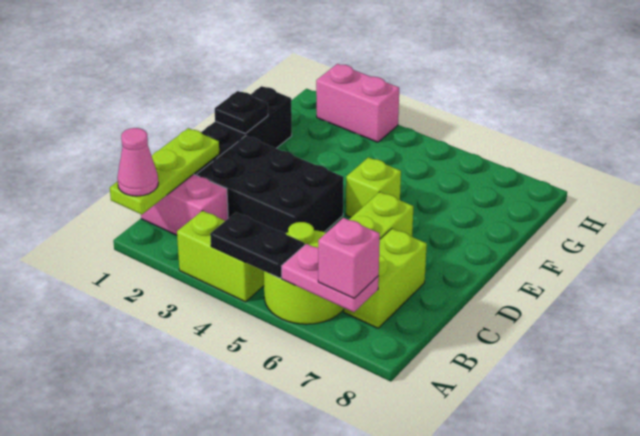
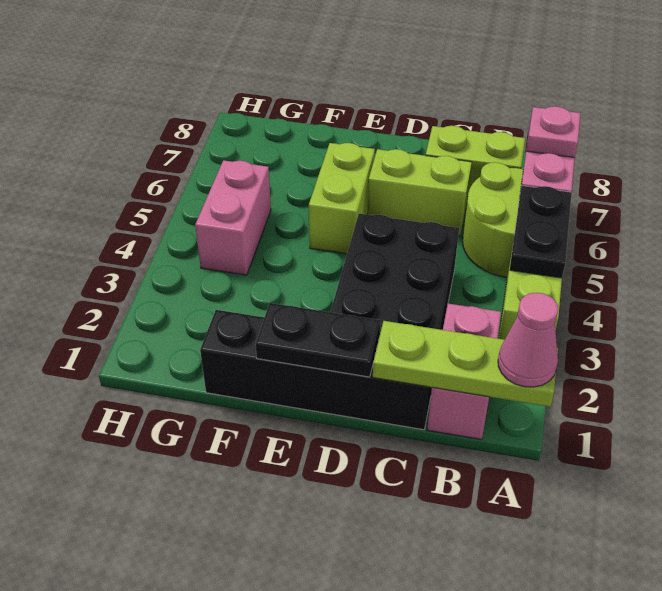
pink 1x1 brick [318,218,380,298] -> pink 1x1 plate [527,106,580,158]
black 1x1 plate [215,91,268,134] -> black 1x2 plate [256,303,381,377]
lime 1x1 brick [346,157,401,217] -> lime 1x2 brick [309,143,375,254]
pink 1x2 brick [316,64,399,142] -> pink 1x2 brick moved to [195,160,271,275]

